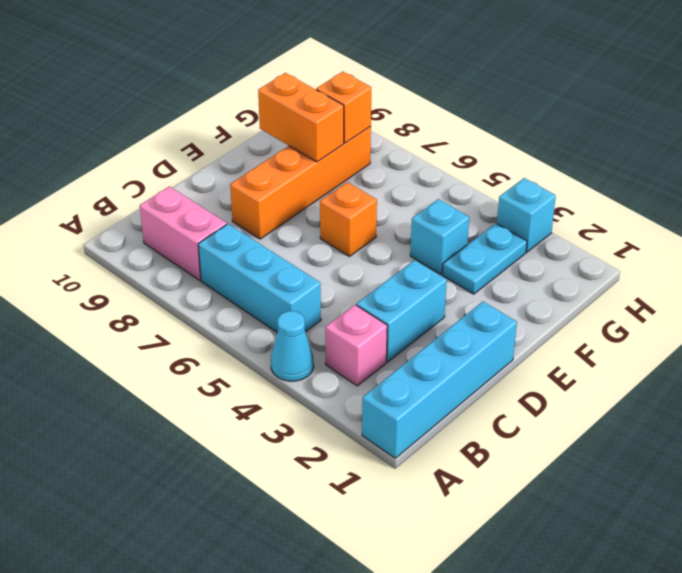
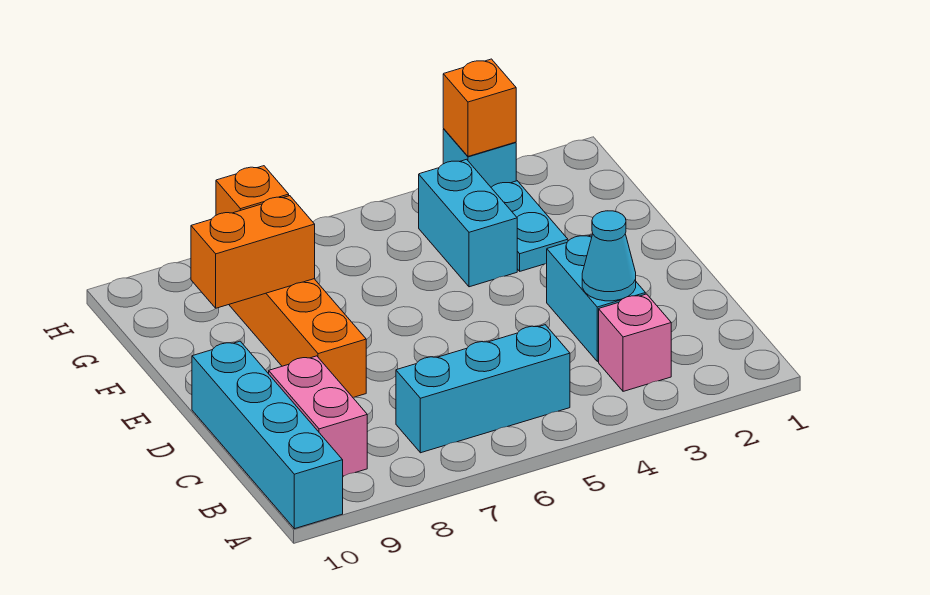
cyan 1x4 brick [362,302,517,458] -> cyan 1x4 brick moved to [192,341,343,529]
cyan 1x1 cone [271,311,314,381] -> cyan 1x1 cone moved to [582,211,636,301]
pink 1x2 brick [140,186,227,280] -> pink 1x2 brick turned to [269,356,367,476]
orange 1x1 brick [320,182,377,256] -> orange 1x1 brick moved to [443,59,516,156]
cyan 1x1 brick [410,199,469,274] -> cyan 1x2 brick [419,159,517,287]

